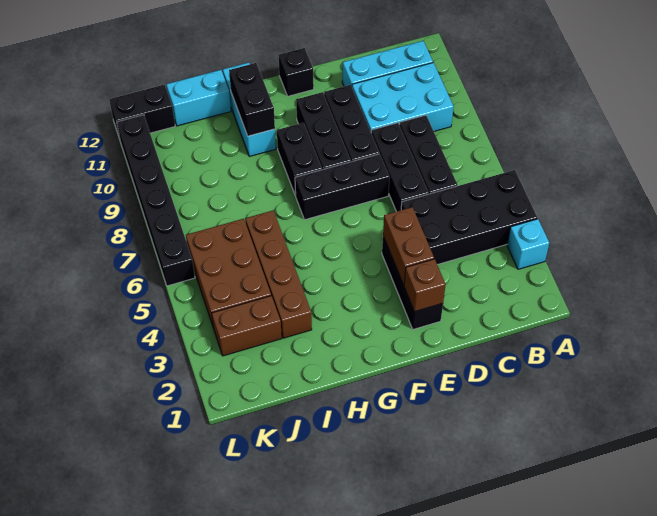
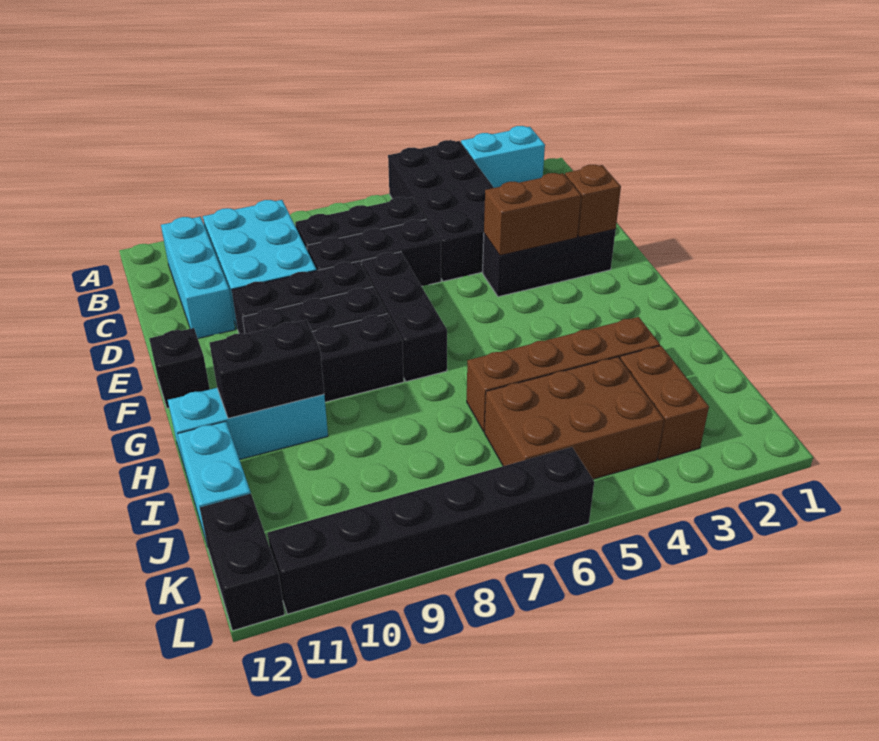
cyan 1x1 brick [507,219,549,269] -> cyan 1x2 brick [461,126,545,188]

